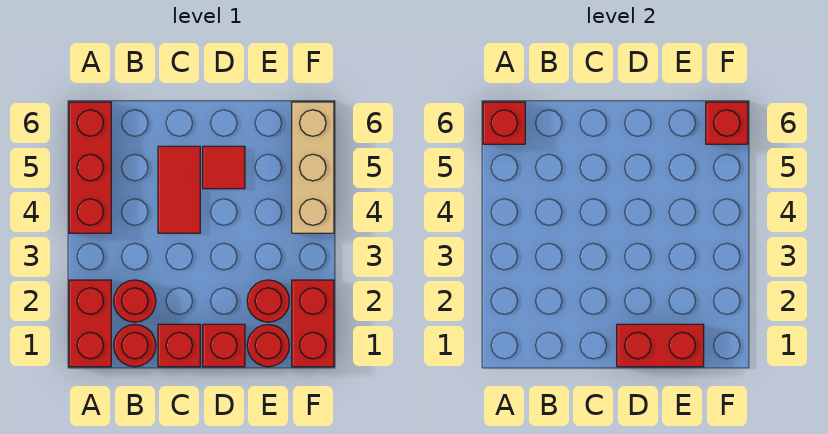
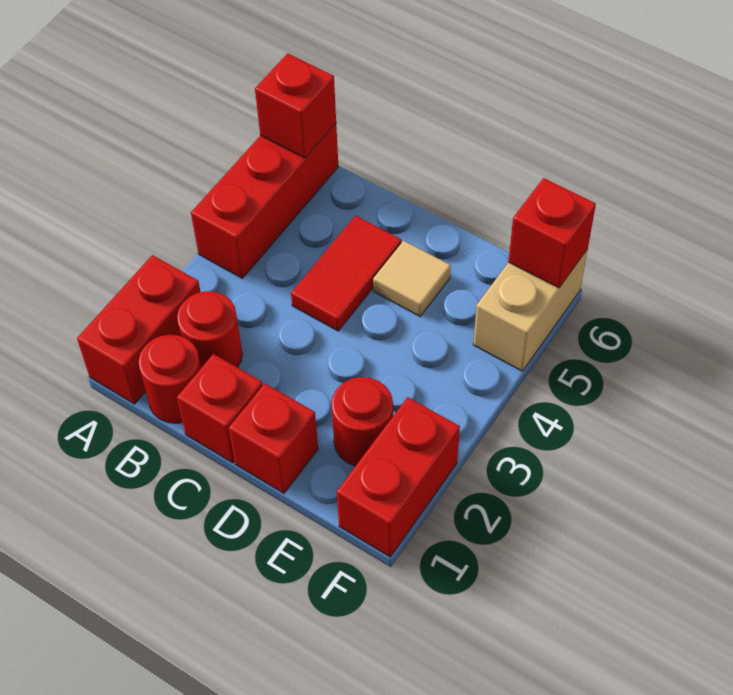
red 1x2 brick [617,324,704,367] -> none
red 1x1 tile [203,146,245,189] -> tan 1x1 tile [373,241,451,316]
red 1x1 round brick [247,324,289,367] -> none
tan 1x3 brick [292,102,334,233] -> tan 1x2 brick [473,249,588,371]

